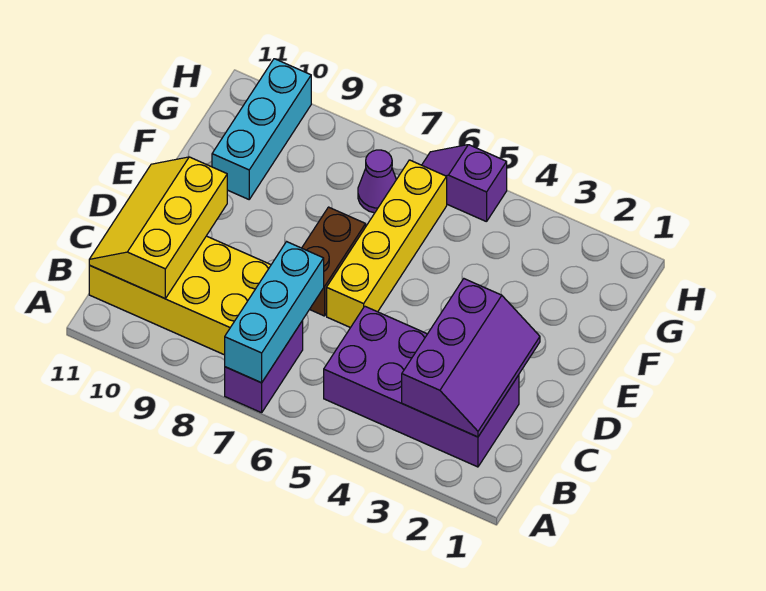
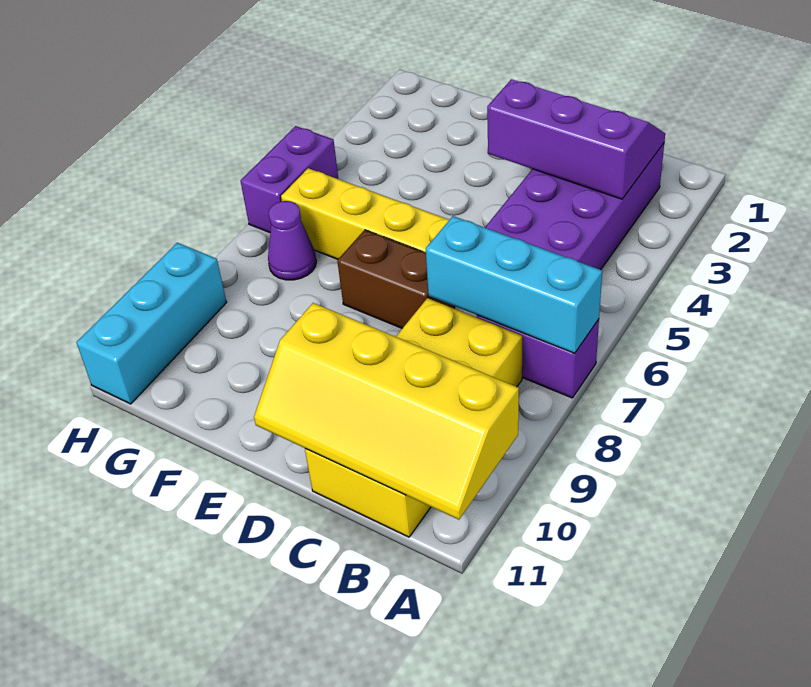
yellow 2x3 slope [89,157,227,298] -> yellow 2x4 slope [254,303,519,520]
cyan 1x3 brick [212,59,311,199] -> cyan 1x3 brick turned to [77,243,227,404]
purple 1x2 slope [422,145,507,222] -> purple 1x2 brick [241,126,338,232]

